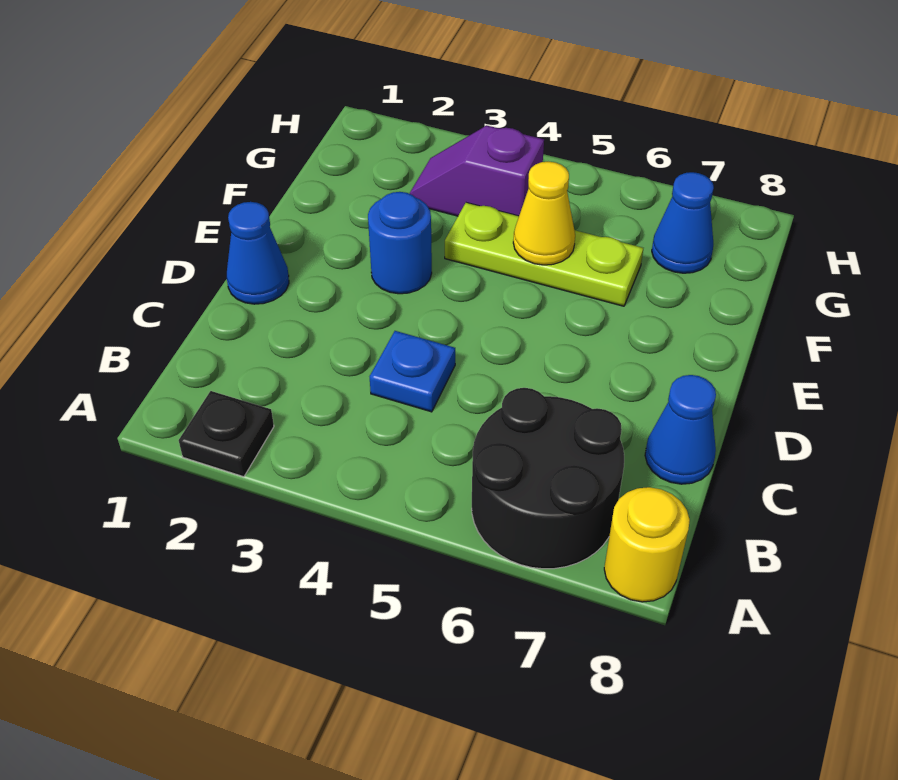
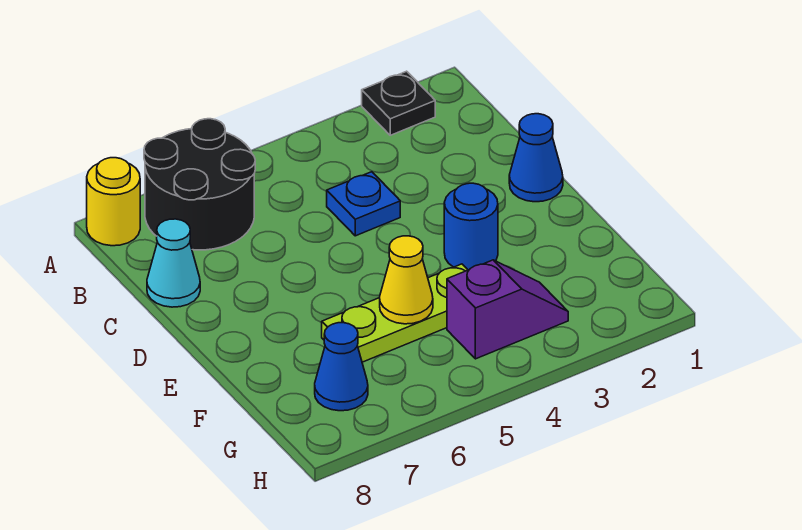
blue 1x1 cone [645,375,716,484] -> cyan 1x1 cone [147,219,200,307]

